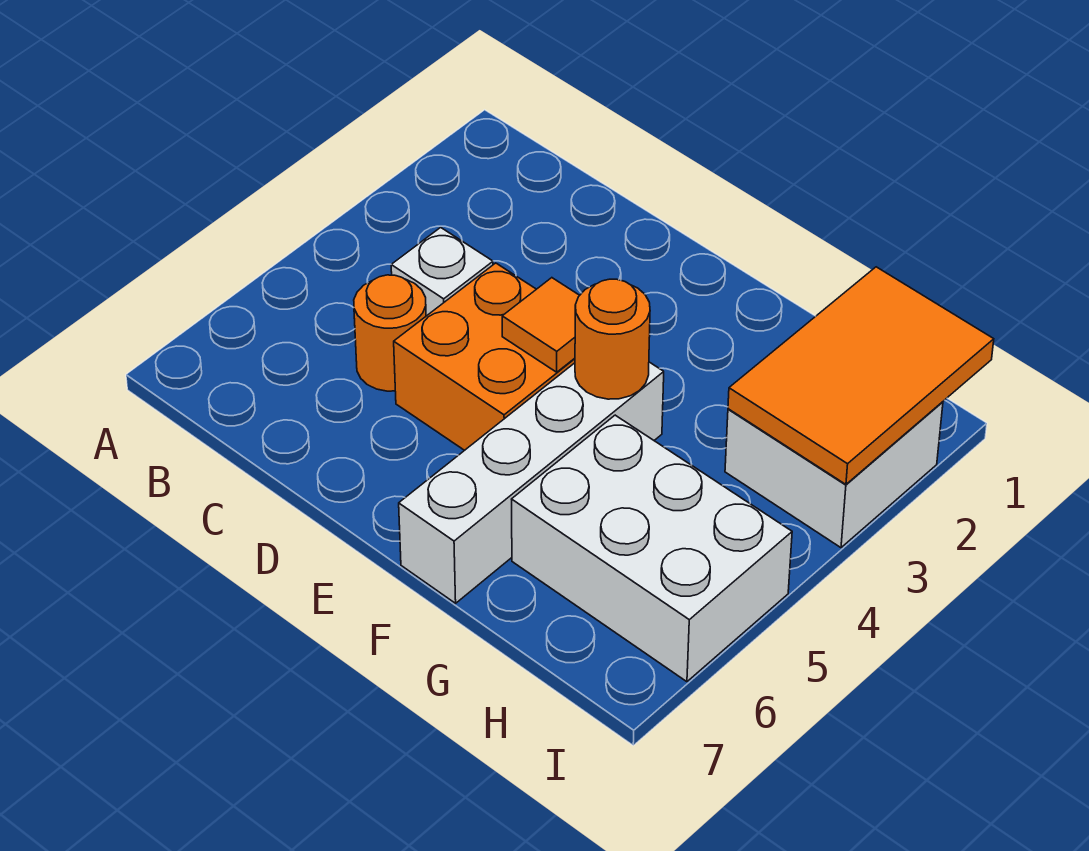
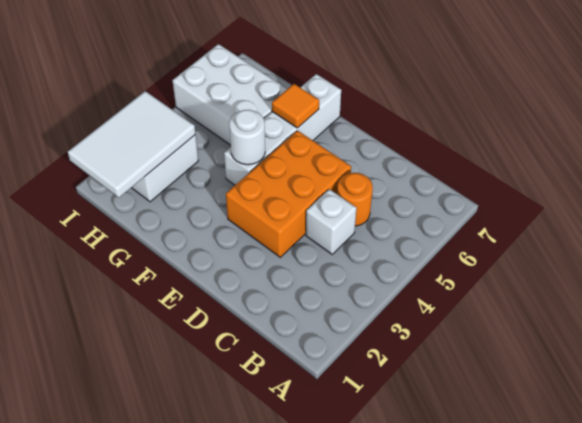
orange 2x2 brick [394,263,575,450] -> orange 2x3 brick [226,131,351,257]
orange 1x1 tile [502,278,580,372] -> orange 1x1 tile moved to [272,84,319,128]
orange 1x1 round brick [575,279,650,399] -> white 1x1 round brick [229,110,265,165]
orange 2x3 tile [728,267,994,484] -> white 2x3 tile [68,91,195,198]

